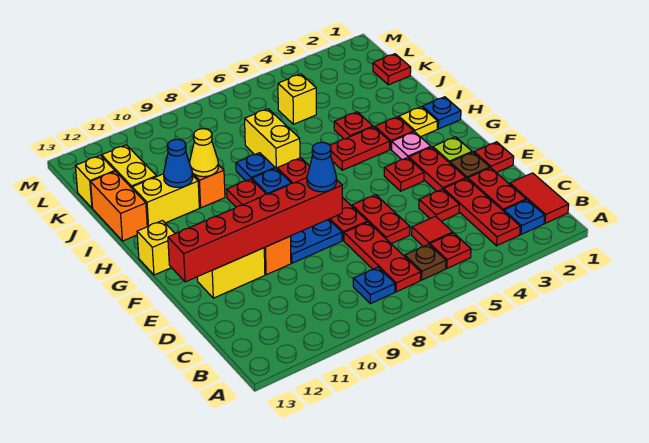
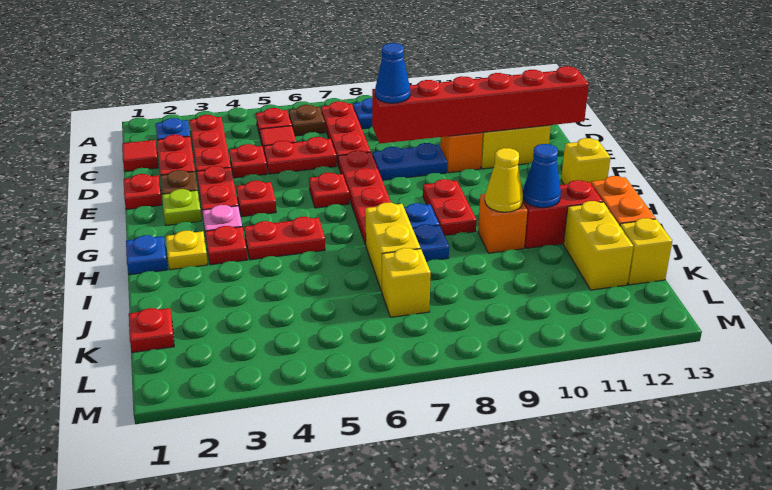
red 1x2 tile [510,173,569,223] -> red 1x1 tile [122,140,158,172]
red 1x2 plate [352,195,410,244] -> red 1x2 plate turned to [264,137,337,174]
red 1x1 plate [334,112,373,139] -> red 1x1 plate moved to [309,173,349,208]
yellow 1x2 brick [132,174,199,227] -> red 1x2 brick [522,180,603,248]
yellow 1x1 brick [278,74,316,124] -> yellow 1x1 brick moved to [382,248,431,317]

